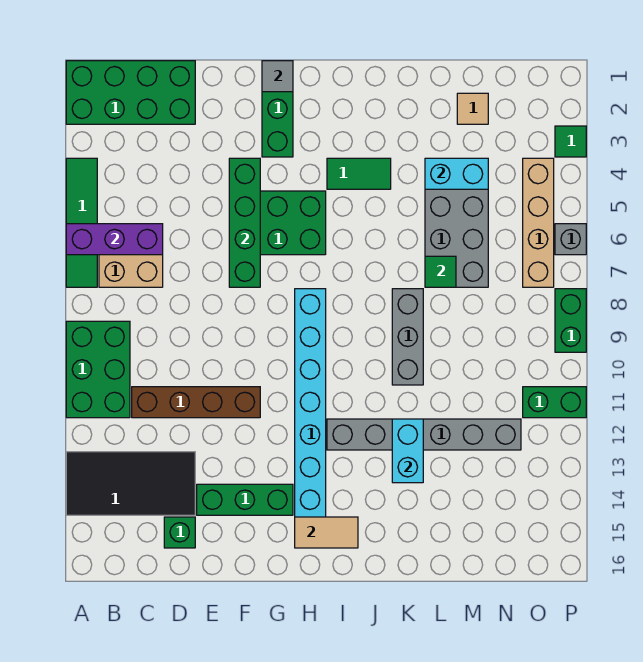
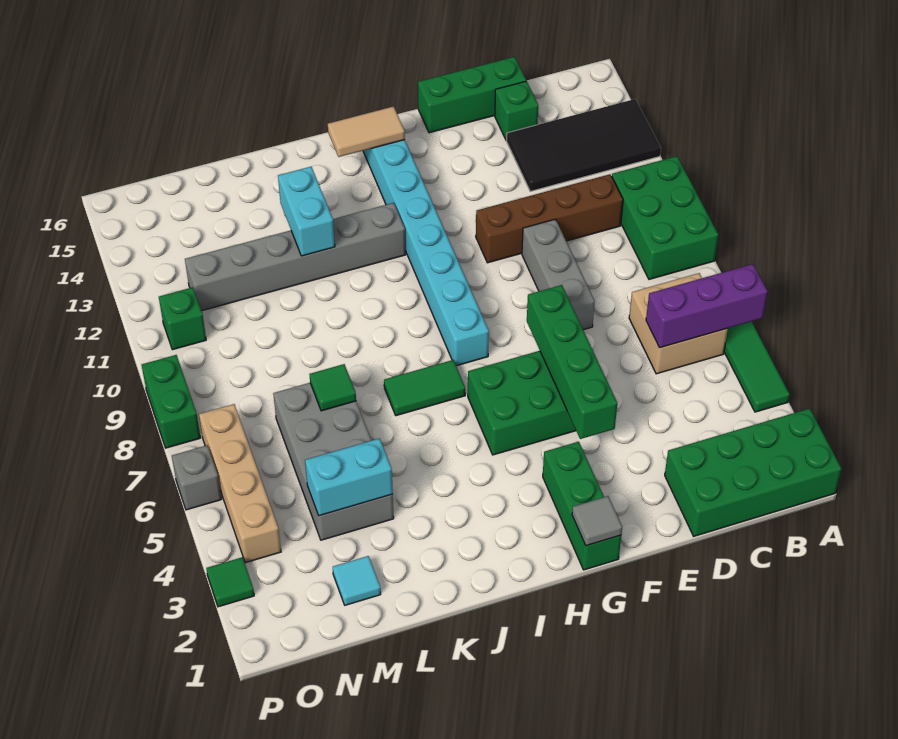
green 1x3 brick [197,484,293,515] -> green 1x3 brick moved to [418,57,526,133]
green 1x2 tile [327,158,391,189] -> green 1x2 tile moved to [384,360,465,416]
grey 1x3 brick [392,289,423,385] -> grey 1x3 brick moved to [522,219,595,330]
tan 1x1 tile [457,93,488,124] -> cyan 1x1 tile [333,556,381,605]
green 1x2 brick [523,387,586,418] -> green 1x1 brick [159,287,206,350]

